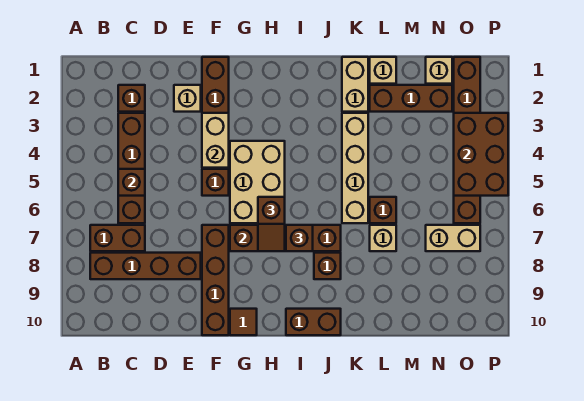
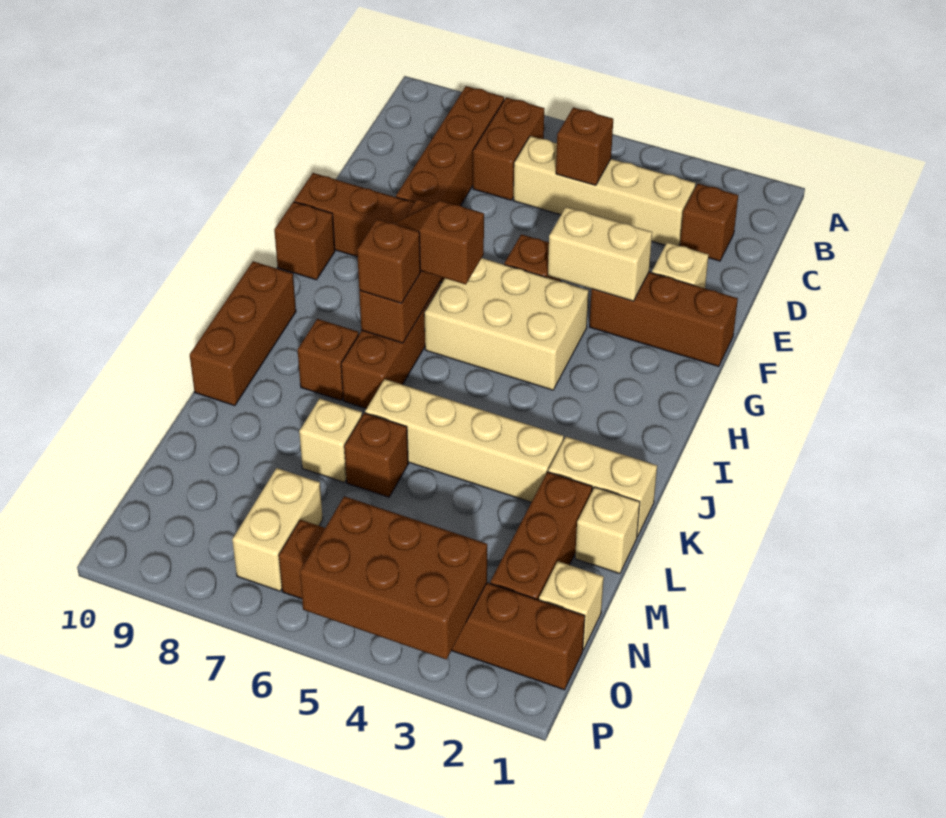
brown 1x4 brick [118,113,145,223] -> tan 1x4 brick [513,136,695,246]
brown 1x1 tile [230,309,257,335] -> brown 1x1 brick [274,202,335,280]
brown 1x2 brick [286,309,341,335] -> brown 1x3 brick [190,261,296,406]

